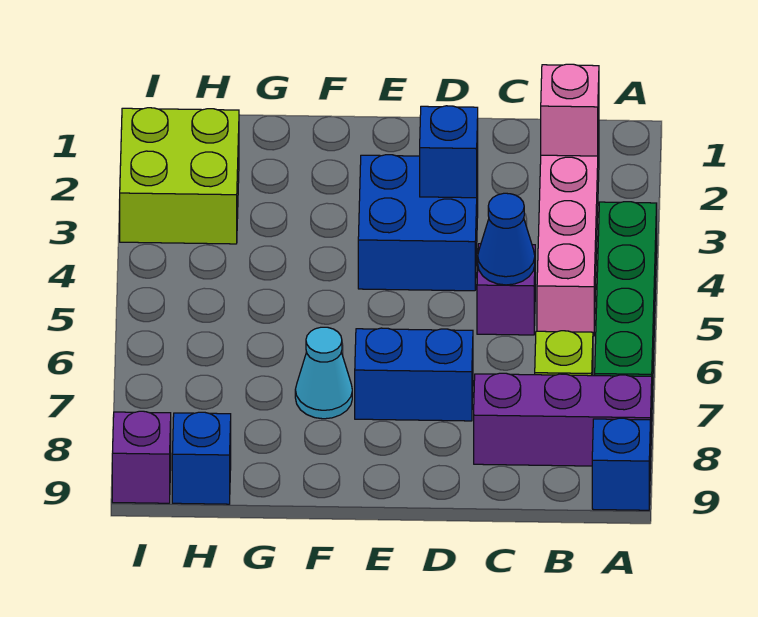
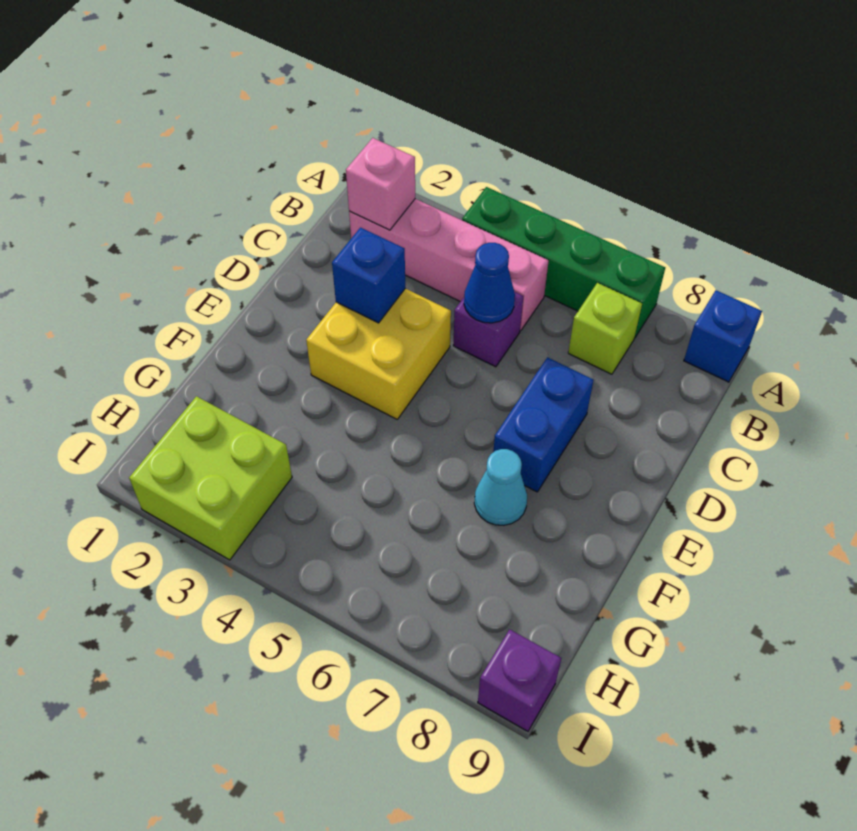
purple 1x3 brick [474,373,652,466] -> none
blue 2x2 brick [358,155,478,291] -> yellow 2x2 brick [306,289,451,419]
blue 1x1 brick [172,412,231,504] -> none

